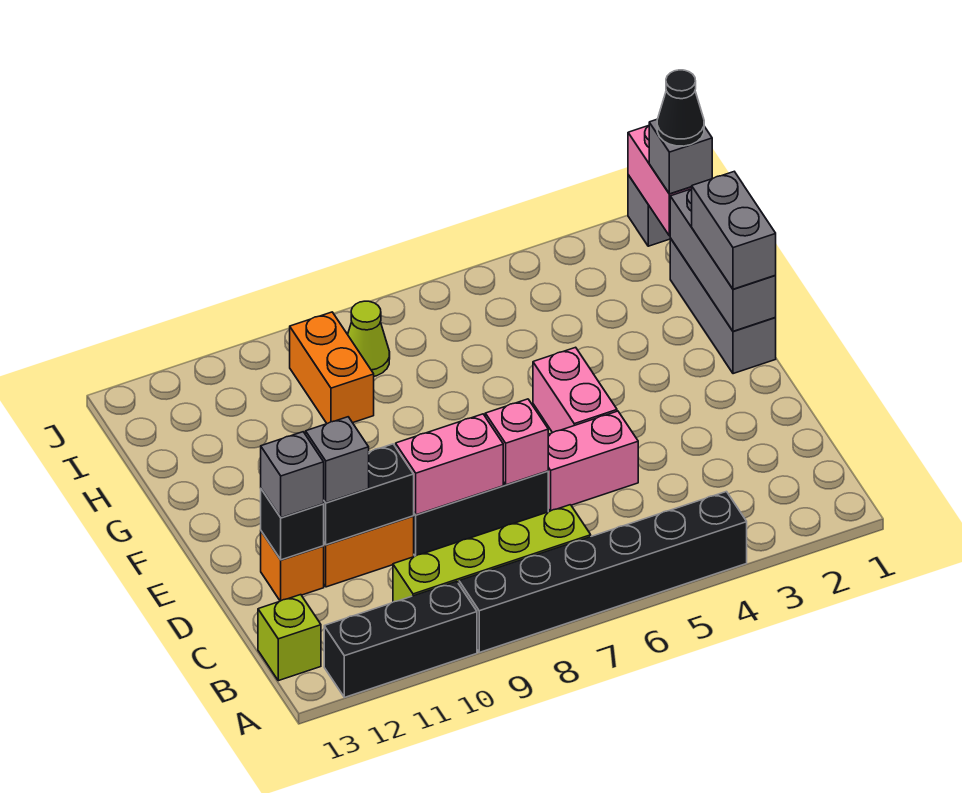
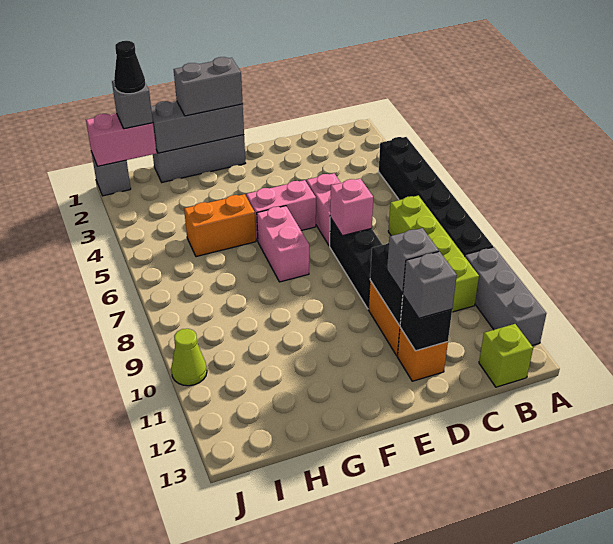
black 1x3 brick [324,581,477,697] -> grey 1x3 brick [465,247,547,346]
pink 1x2 brick [396,414,503,515] -> pink 1x2 brick moved to [257,206,309,282]
orange 1x2 brick [290,312,374,424] -> orange 1x2 brick moved to [184,194,256,257]
lime 1x1 cone [348,301,390,376] -> lime 1x1 cone moved to [171,329,207,386]

